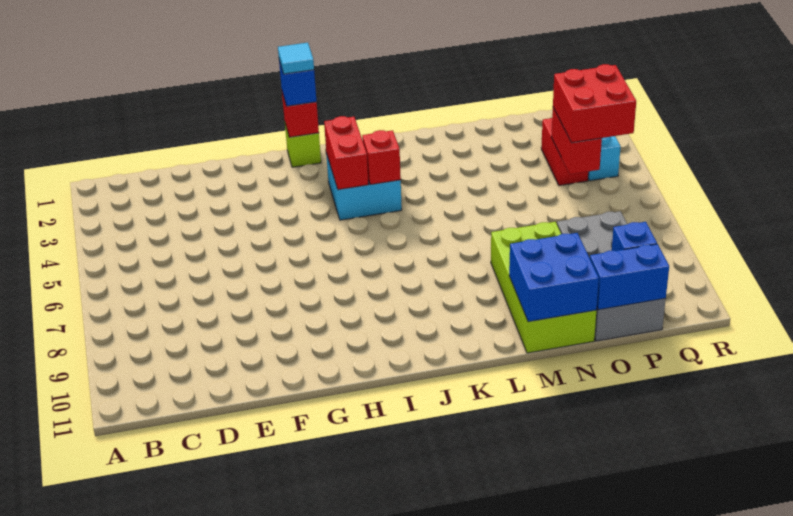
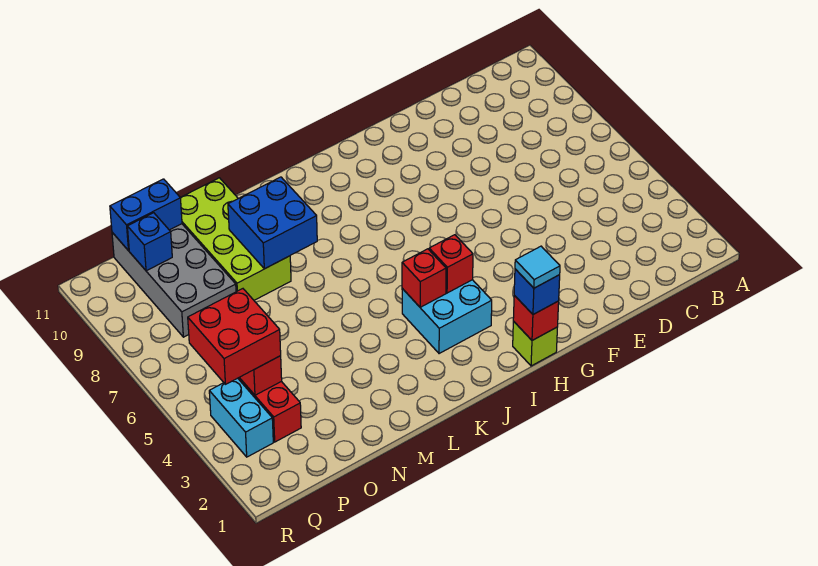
red 1x2 brick [324,116,368,190] -> red 1x1 brick [429,235,473,293]
blue 2x2 brick [509,233,599,322] -> blue 2x2 brick moved to [228,177,317,269]

